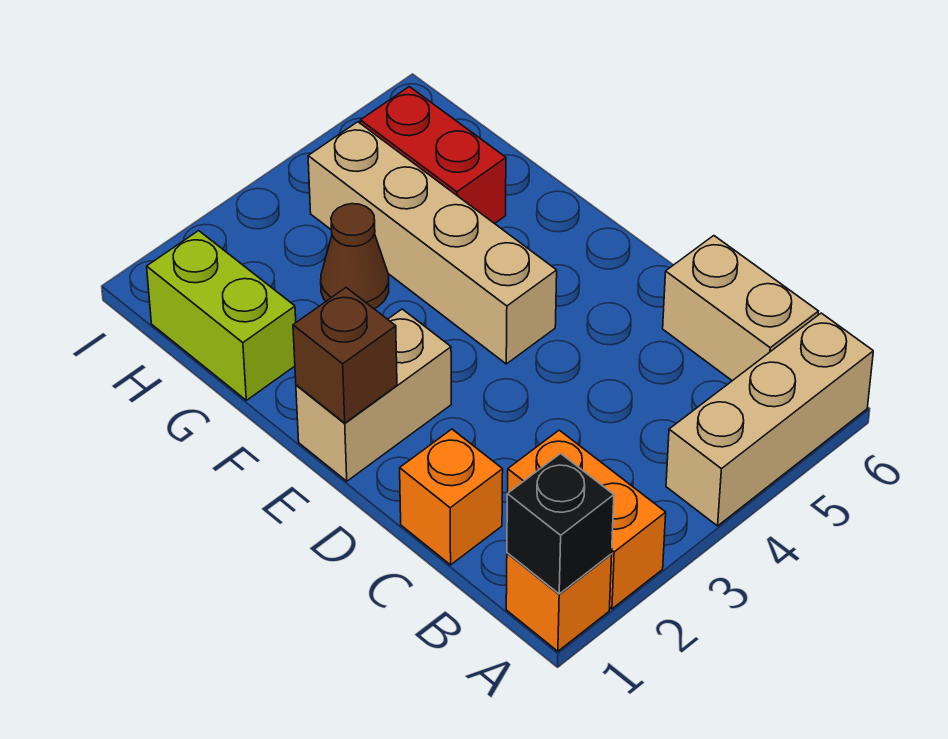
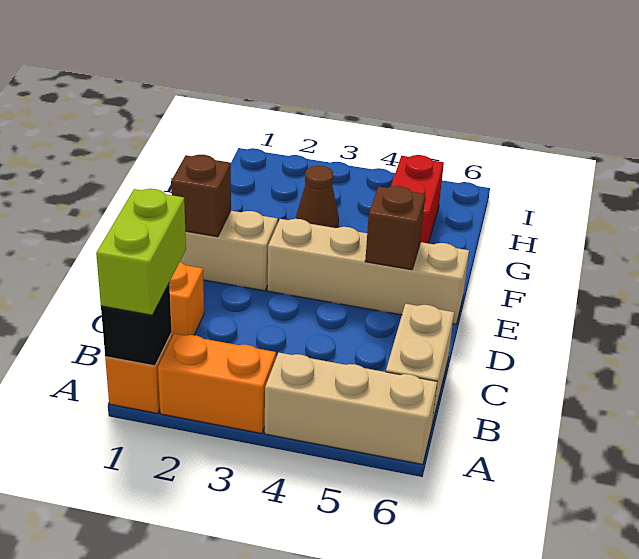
orange 1x2 brick [508,430,666,609] -> orange 1x2 brick turned to [158,333,276,434]
tan 1x4 brick [308,122,557,364] -> tan 1x4 brick turned to [267,219,469,324]
none -> brown 1x1 brick [365,186,425,270]
lime 1x2 brick [147,231,296,400] -> lime 1x2 brick moved to [96,189,186,315]

